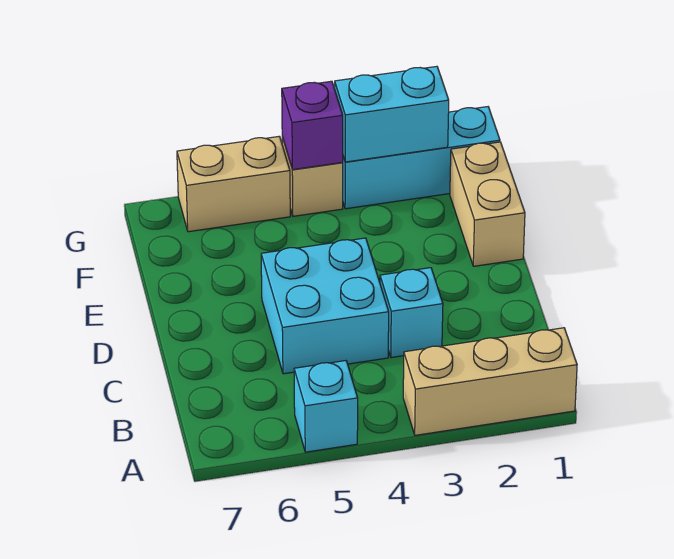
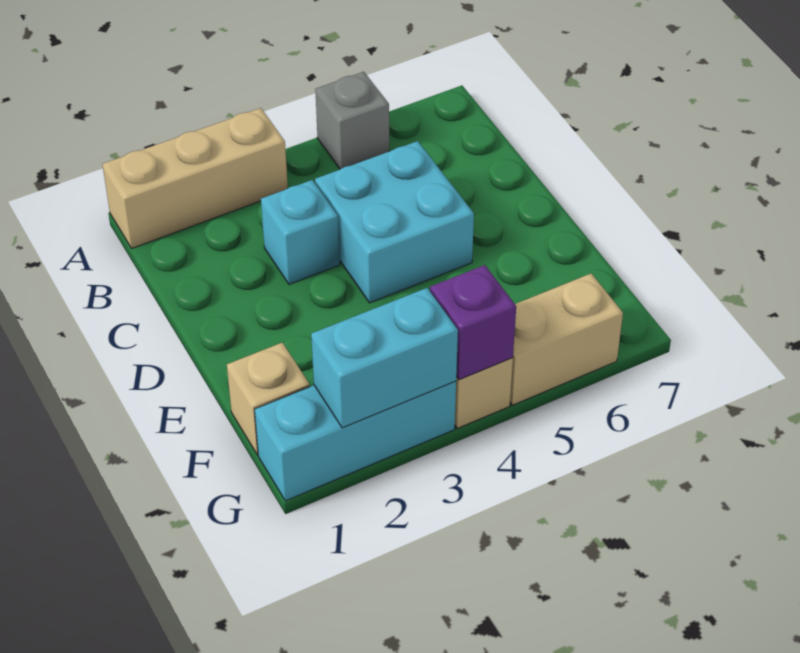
cyan 1x1 brick [294,361,358,452] -> grey 1x1 brick [315,72,389,169]
tan 1x2 brick [450,142,525,266] -> tan 1x1 brick [227,343,310,455]

